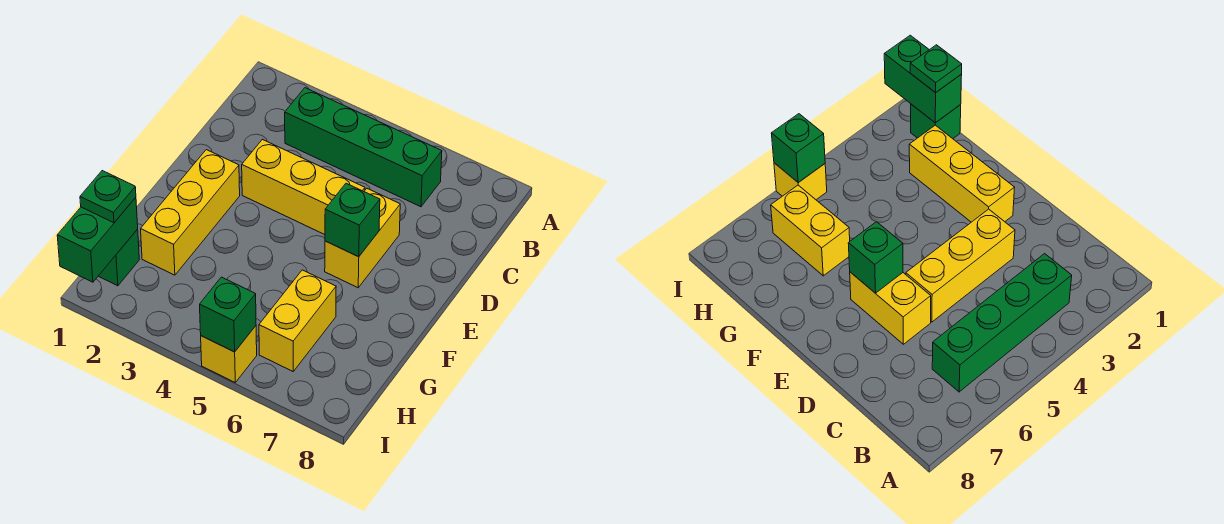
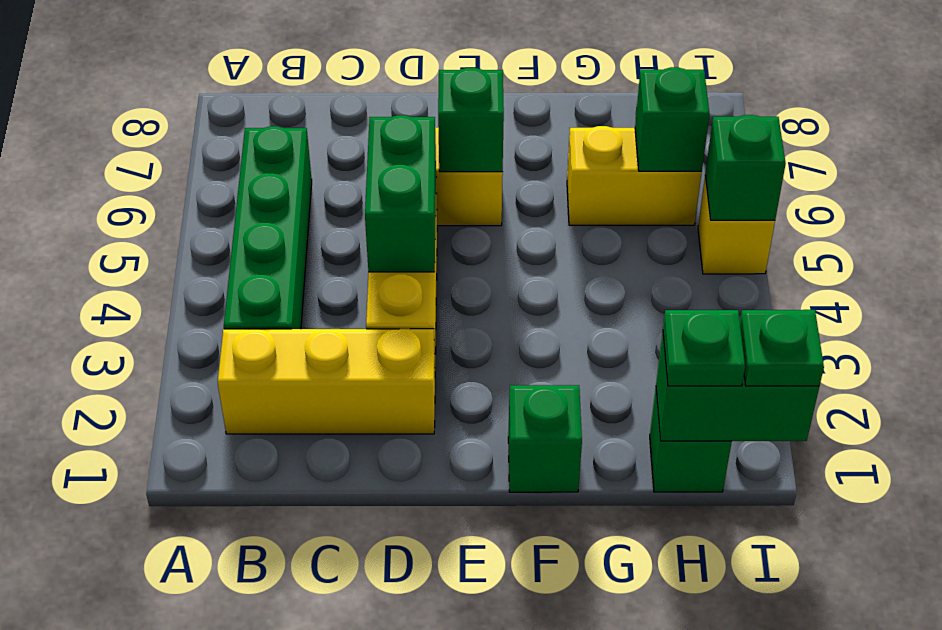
none -> green 1x2 brick [365,115,436,272]
yellow 1x3 brick [141,150,240,275] -> yellow 1x3 brick moved to [218,329,435,434]
none -> green 1x1 brick [508,385,582,492]
none -> green 1x1 brick [635,67,710,171]
none -> green 1x1 plate [740,310,824,386]

